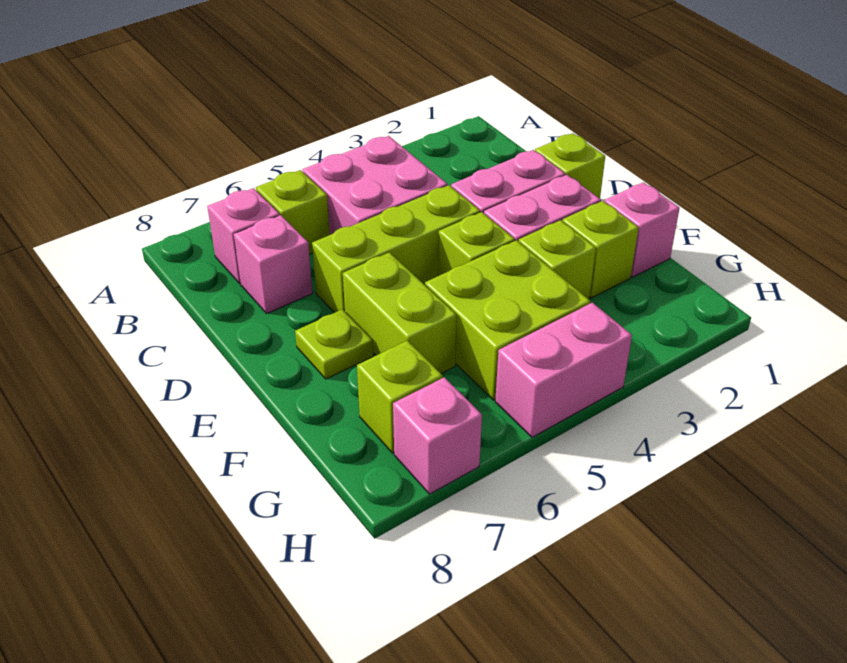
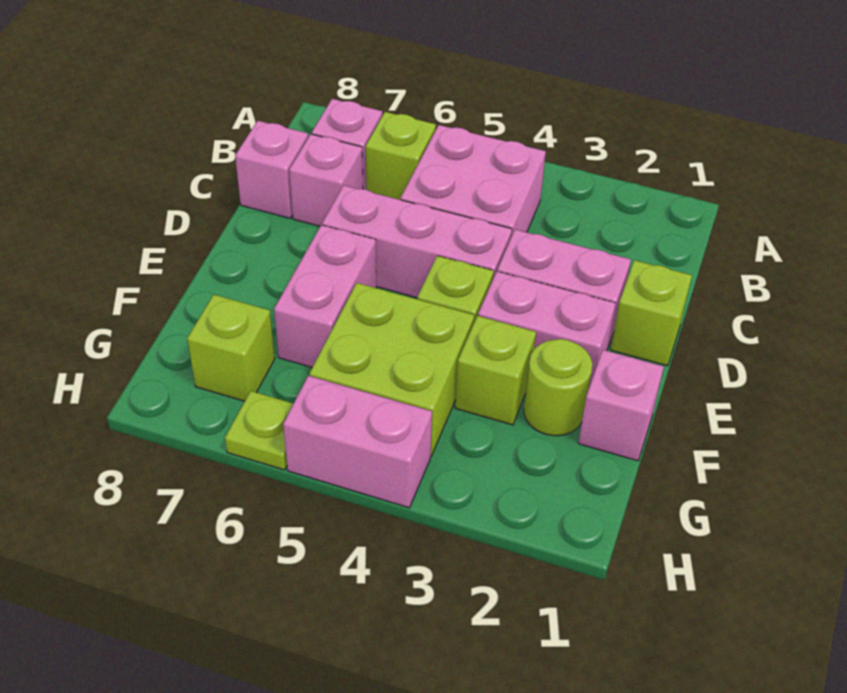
lime 1x3 brick [312,185,480,313] -> pink 1x3 brick [322,185,512,298]
lime 1x2 brick [343,252,456,373] -> pink 1x2 brick [274,225,376,367]
lime 1x1 plate [295,309,373,379] -> lime 1x1 plate moved to [225,391,294,470]
lime 1x1 brick [562,201,639,298] -> lime 1x1 round brick [524,339,593,436]
pink 1x1 brick [393,377,482,494] -> pink 1x1 brick moved to [235,121,308,218]

